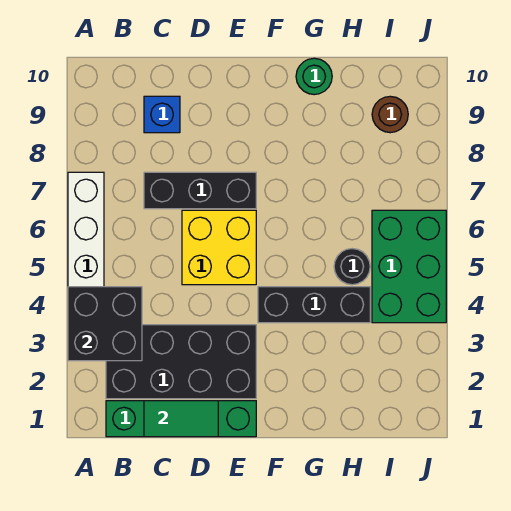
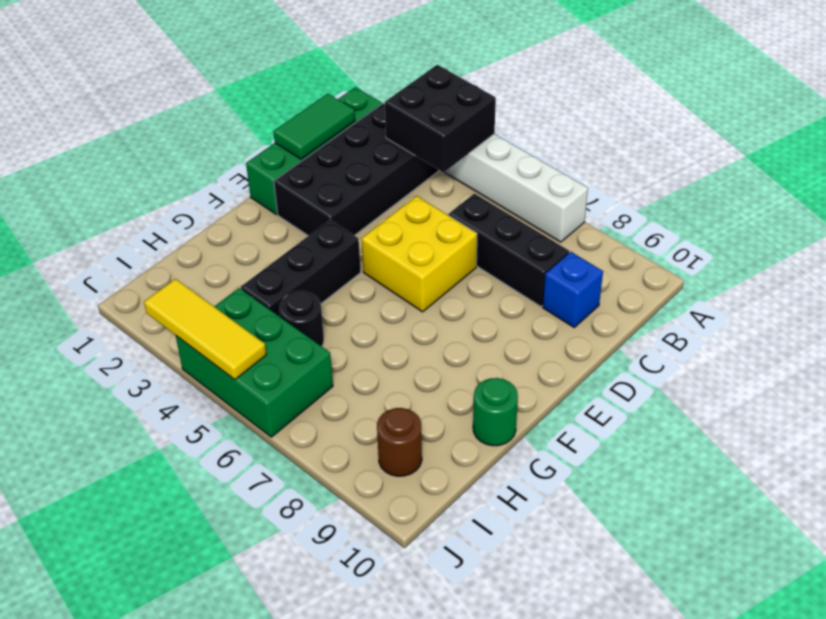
black 1x3 brick [144,172,256,209] -> black 1x3 brick turned to [449,194,569,307]
none -> yellow 1x3 tile [144,279,266,379]

